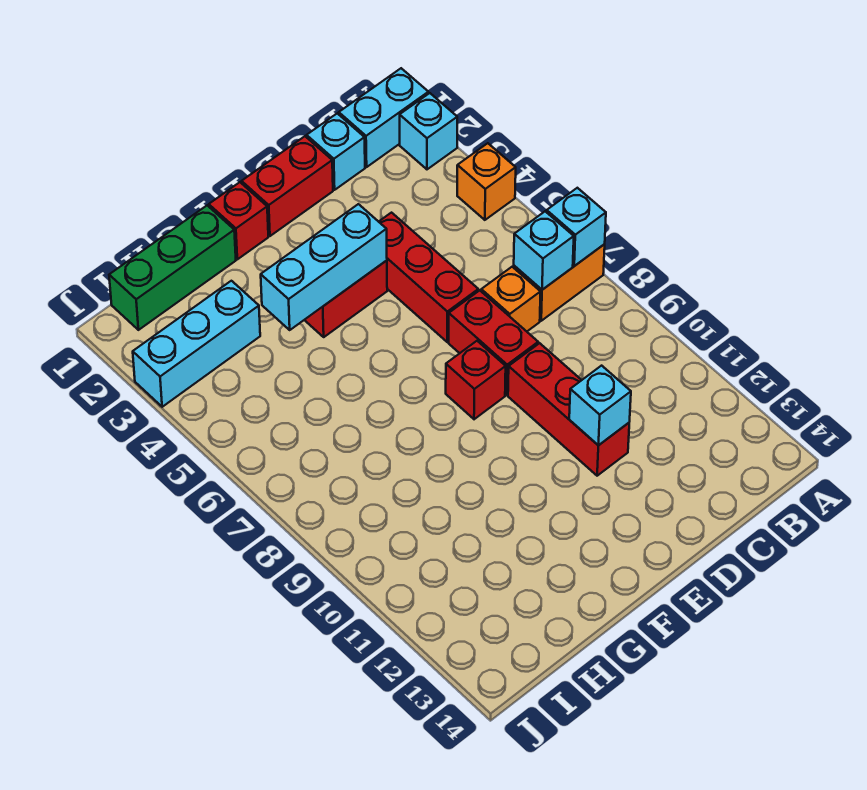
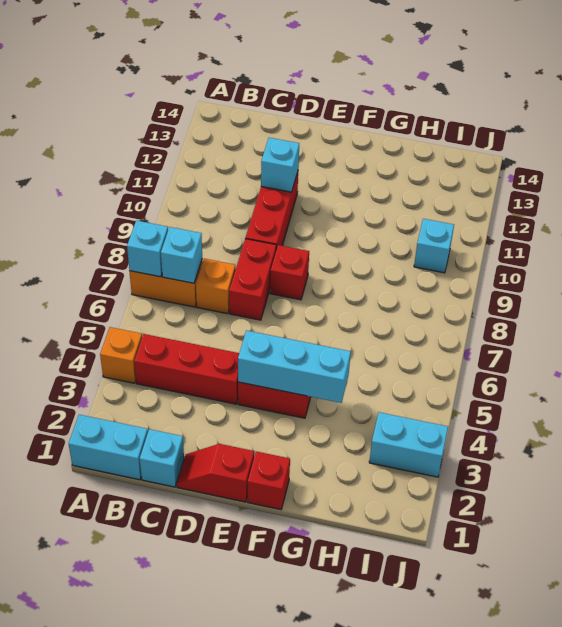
cyan 1x1 brick [400,93,457,169] -> cyan 1x1 brick moved to [414,219,454,273]
red 1x2 brick [242,136,333,236] -> red 1x2 slope [177,444,254,502]
red 1x3 brick [379,213,478,342] -> red 1x3 brick turned to [134,334,239,404]
green 1x3 brick [109,205,236,330] -> none
cyan 1x3 brick [133,281,260,407] -> cyan 1x2 brick [369,412,448,477]

